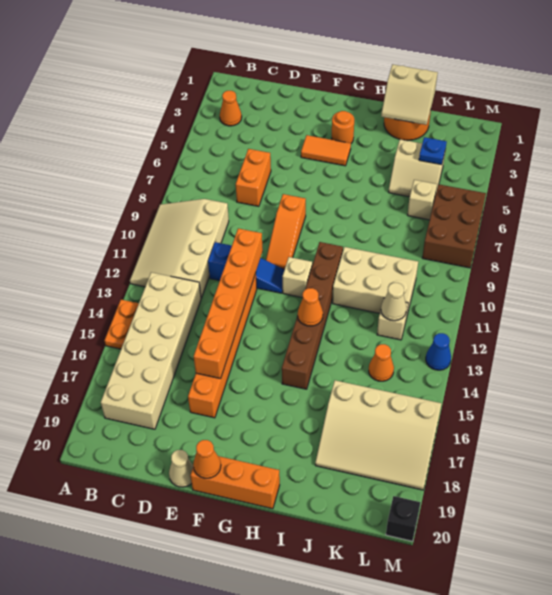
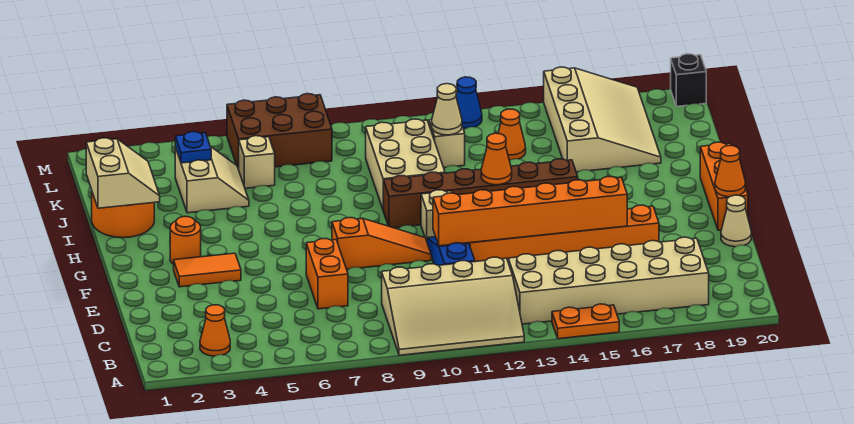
orange 1x2 brick [236,149,271,206] -> orange 1x2 brick turned to [306,239,348,309]
orange 1x2 tile [301,135,351,166] -> orange 1x2 tile turned to [174,253,241,287]

